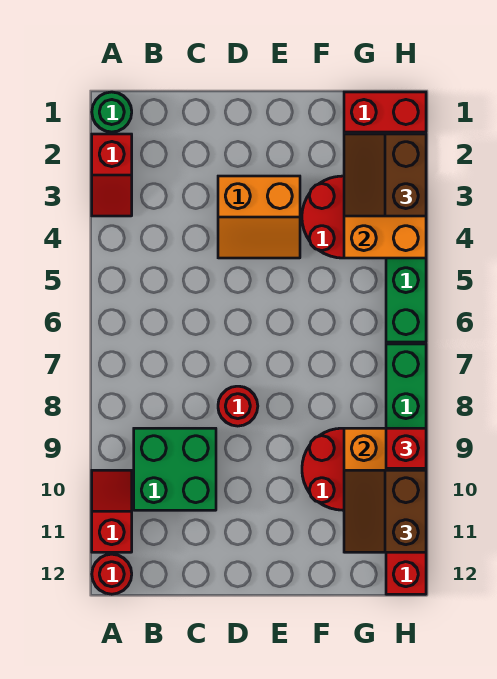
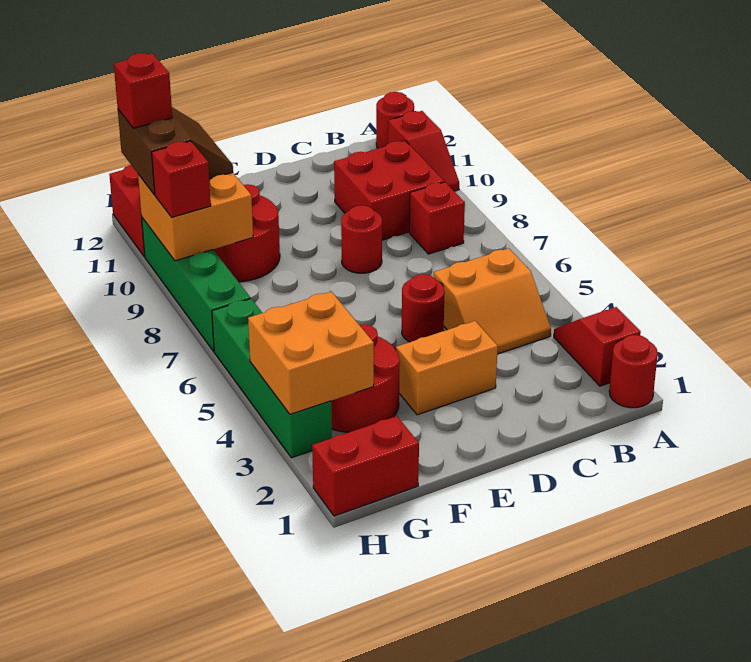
green 1x1 round brick [92,92,132,132] -> red 1x1 round brick [609,335,658,408]
none -> orange 2x2 slope [434,248,551,354]
none -> red 1x1 brick [409,182,465,254]
green 2x2 brick [134,428,216,510] -> red 2x2 brick [334,141,444,240]
none -> red 1x1 round brick [402,274,445,342]
brown 2x2 slope [344,134,426,216] -> none
none -> red 1x1 brick [114,53,172,128]

